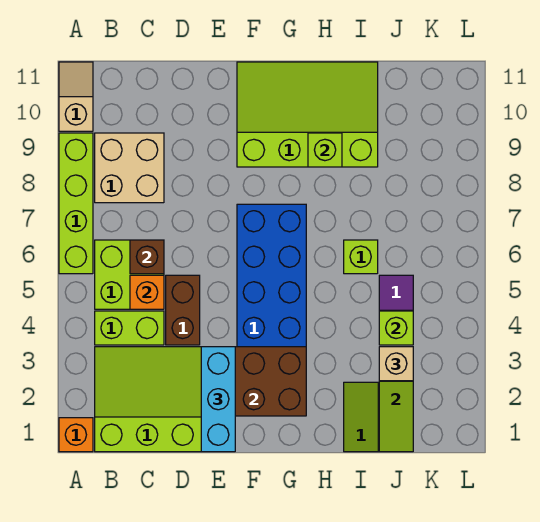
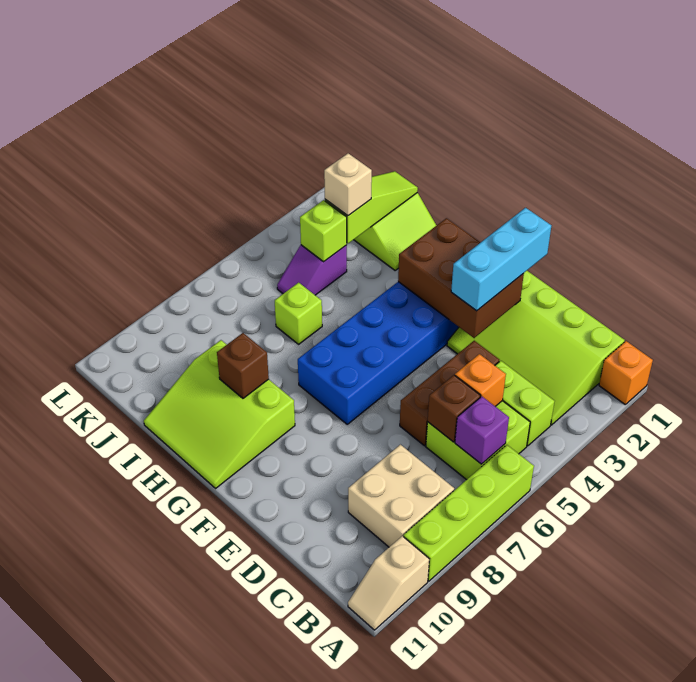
none -> purple 1x1 brick [455,397,509,464]
brown 1x2 brick [166,275,200,345] -> brown 1x3 brick [400,341,499,446]
lime 3x4 slope [237,62,378,167] -> lime 3x3 slope [144,340,295,488]
lime 1x1 brick [308,133,342,167] -> brown 1x1 brick [217,333,269,398]

